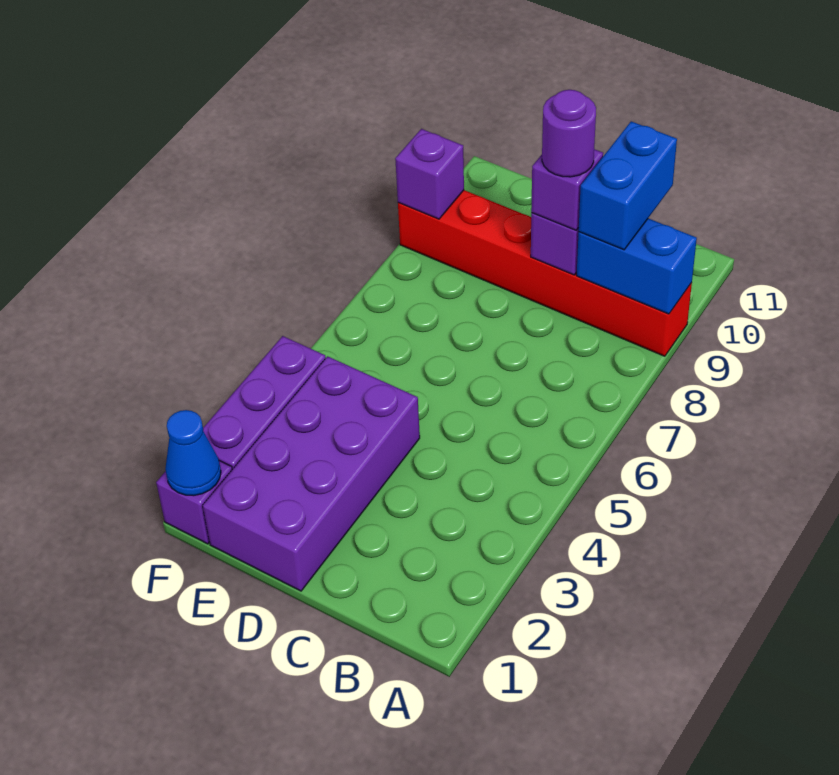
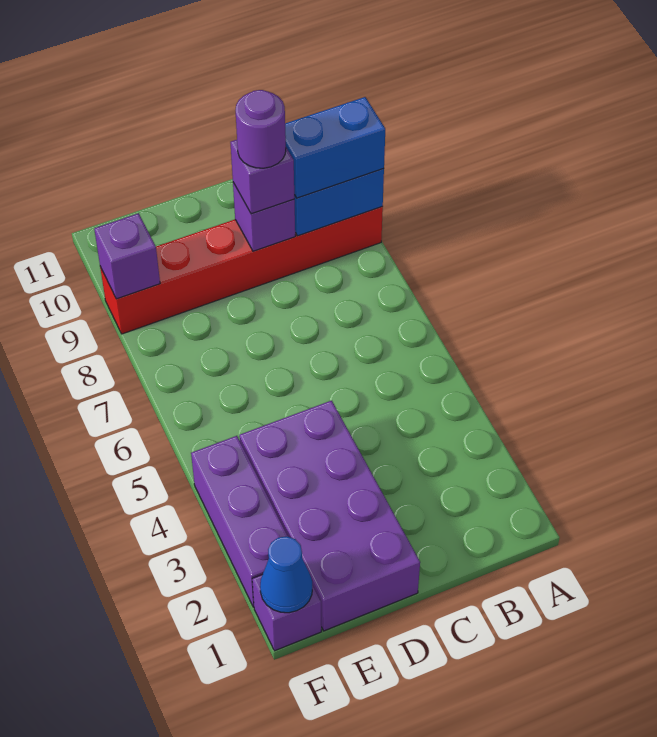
blue 1x2 brick [579,121,677,250] -> blue 1x2 brick turned to [285,97,385,198]

